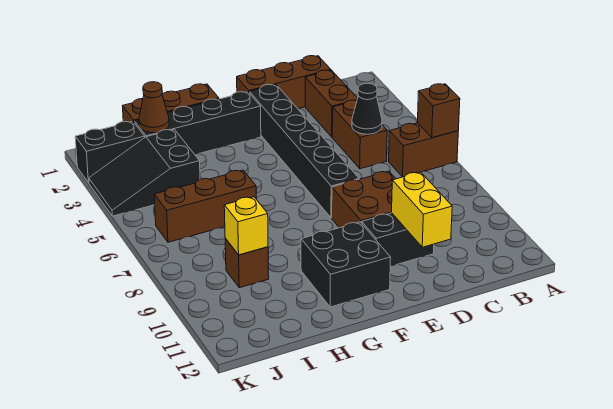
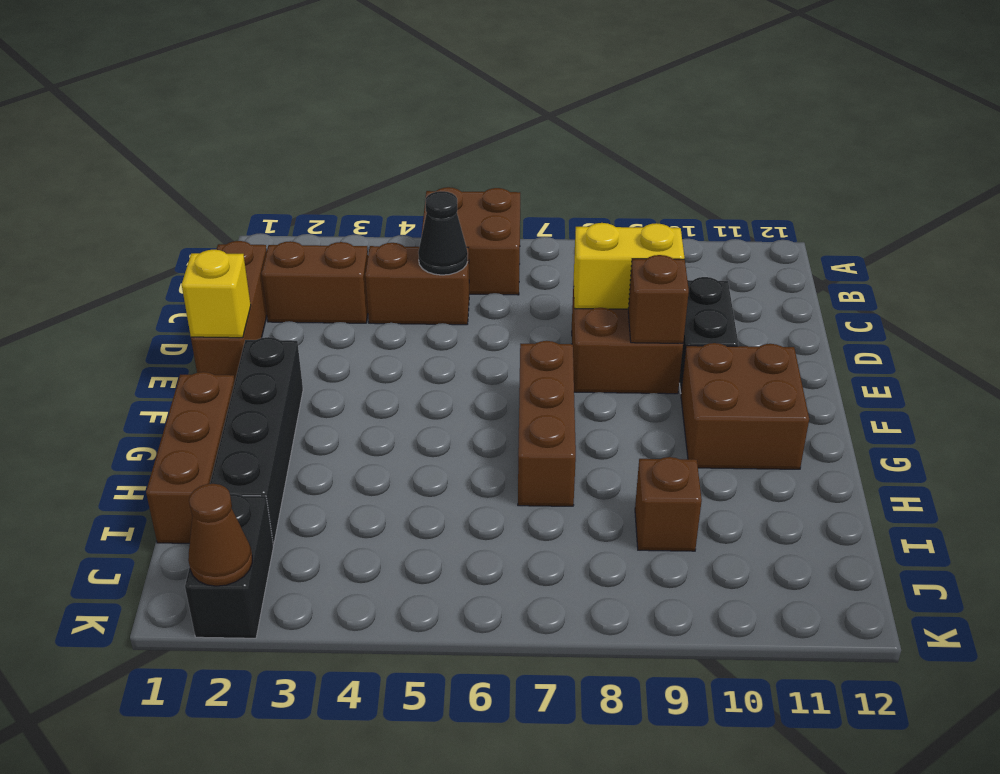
brown 1x2 brick [389,123,458,177] -> brown 2x2 brick [421,187,520,295]
brown 1x1 brick [418,84,460,138] -> brown 1x1 brick moved to [628,255,689,343]
yellow 1x2 brick [392,172,452,247] -> yellow 1x2 brick moved to [574,223,684,309]
black 1x6 brick [249,85,359,218] -> none
black 2x2 brick [301,222,391,307] -> brown 2x2 brick [681,343,809,469]
brown 1x3 brick [154,170,256,242] -> brown 1x3 brick moved to [518,341,576,506]
brown 1x1 cone [139,82,169,133] -> brown 1x1 cone moved to [188,484,252,586]
black 2x3 slope [89,129,200,216] -> none
yellow 1x1 brick [224,197,268,255] -> yellow 1x1 brick moved to [182,250,251,338]

